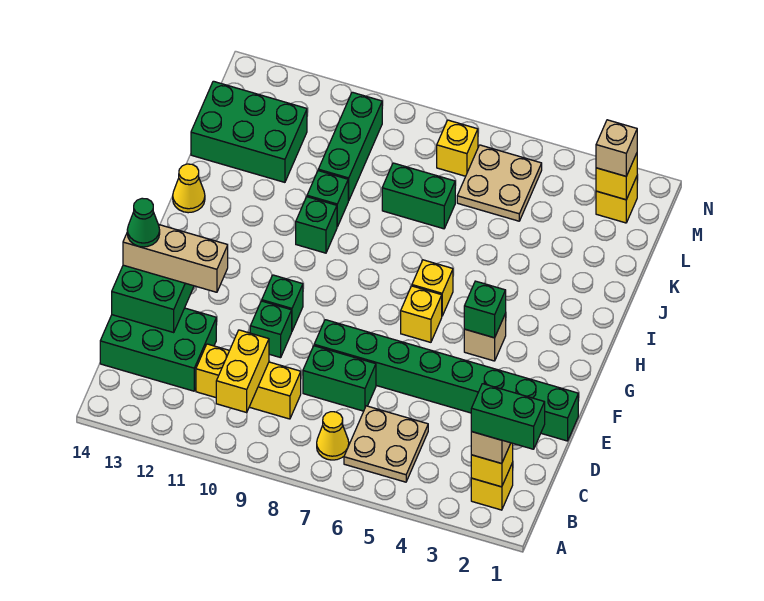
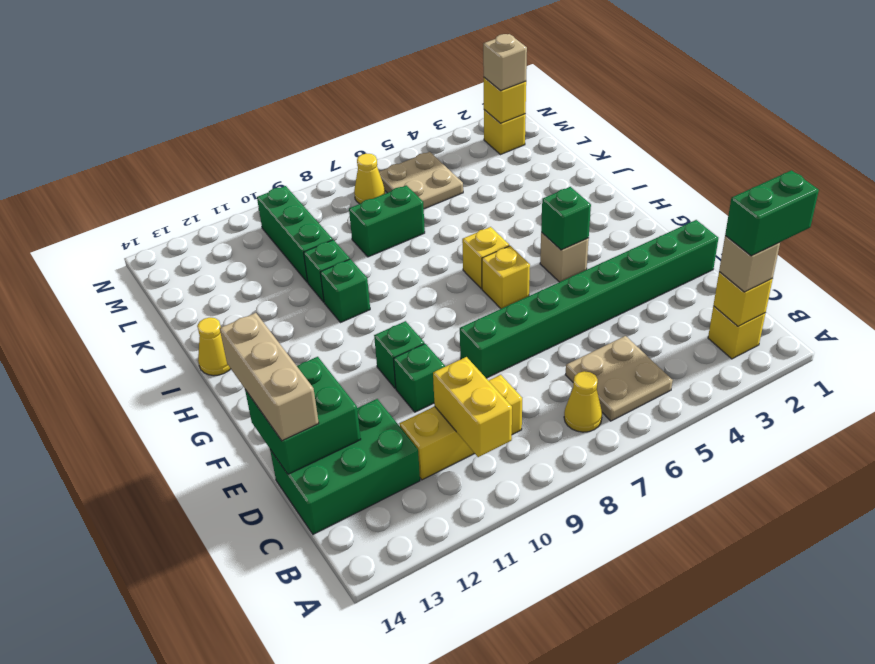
green 1x2 brick [303,346,376,411] -> none
tan 1x3 brick [123,224,228,292] -> tan 1x3 brick turned to [220,313,319,441]
green 1x1 cone [127,198,160,247] -> none
green 2x3 brick [191,81,307,182] -> none
yellow 1x1 brick [437,120,478,176] -> yellow 1x1 cone [354,154,385,204]

